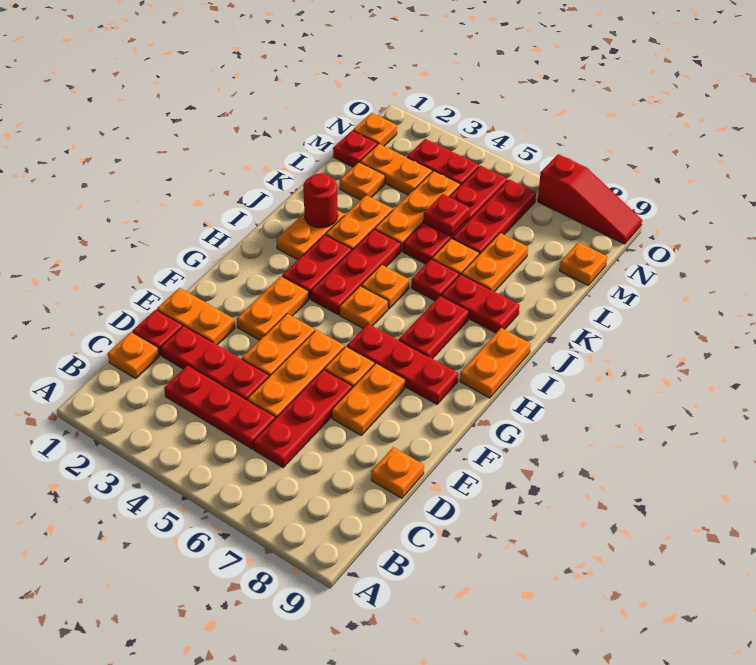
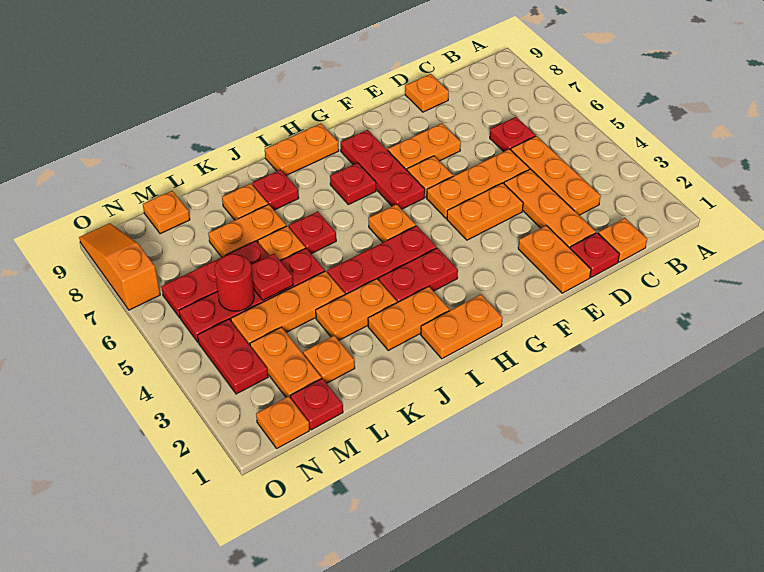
red 1x3 plate [164,365,275,449] -> orange 1x3 plate [511,136,601,215]
red 1x3 plate [253,369,352,468] -> red 1x1 plate [490,117,535,152]
red 1x3 plate [160,326,269,400] -> orange 1x3 plate [504,169,596,248]
orange 1x2 plate [237,276,309,340] -> orange 1x2 plate moved to [421,294,503,359]
red 1x2 plate [399,296,469,359] -> red 1x1 plate [330,163,376,205]
orange 1x1 plate [361,265,409,309] -> orange 1x1 plate moved to [222,184,268,220]
red 1x1 round brick [303,173,338,228] -> red 1x1 round brick moved to [215,254,254,311]
red 1x2 plate [441,274,520,333] -> red 1x1 plate [252,170,299,210]
red 1x3 slope [538,154,642,244] -> orange 1x3 slope [79,223,160,310]

